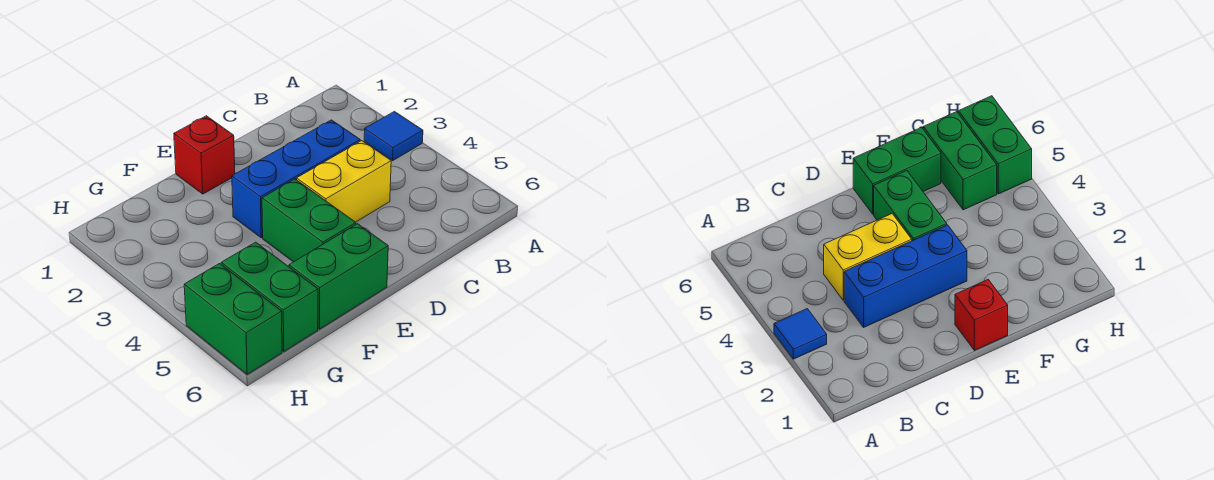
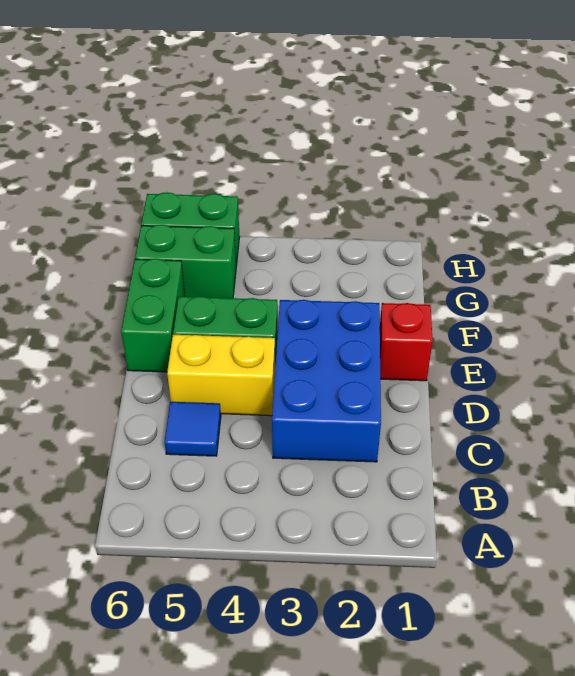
blue 1x1 tile [364,111,423,160] -> blue 1x1 tile moved to [165,402,221,456]
blue 1x3 brick [232,120,360,238] -> blue 2x3 brick [272,300,381,462]
yellow 1x2 brick [297,141,391,222] -> yellow 1x2 brick turned to [167,335,275,416]

